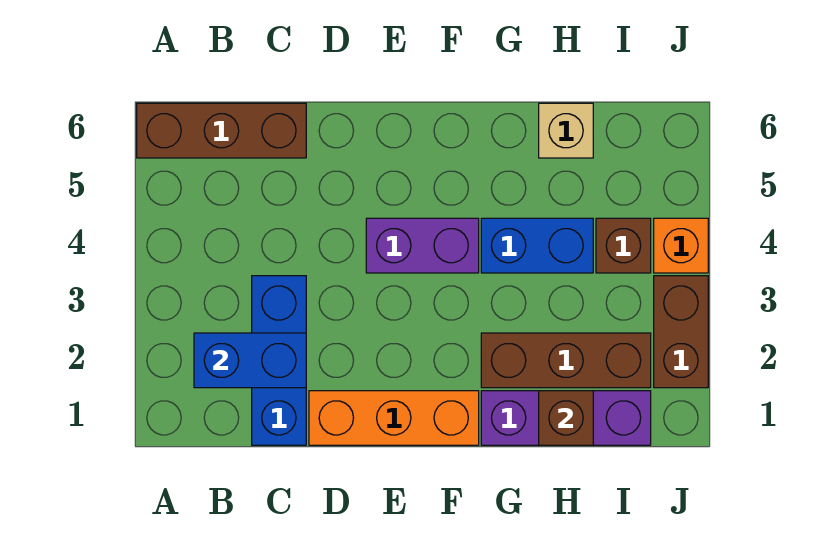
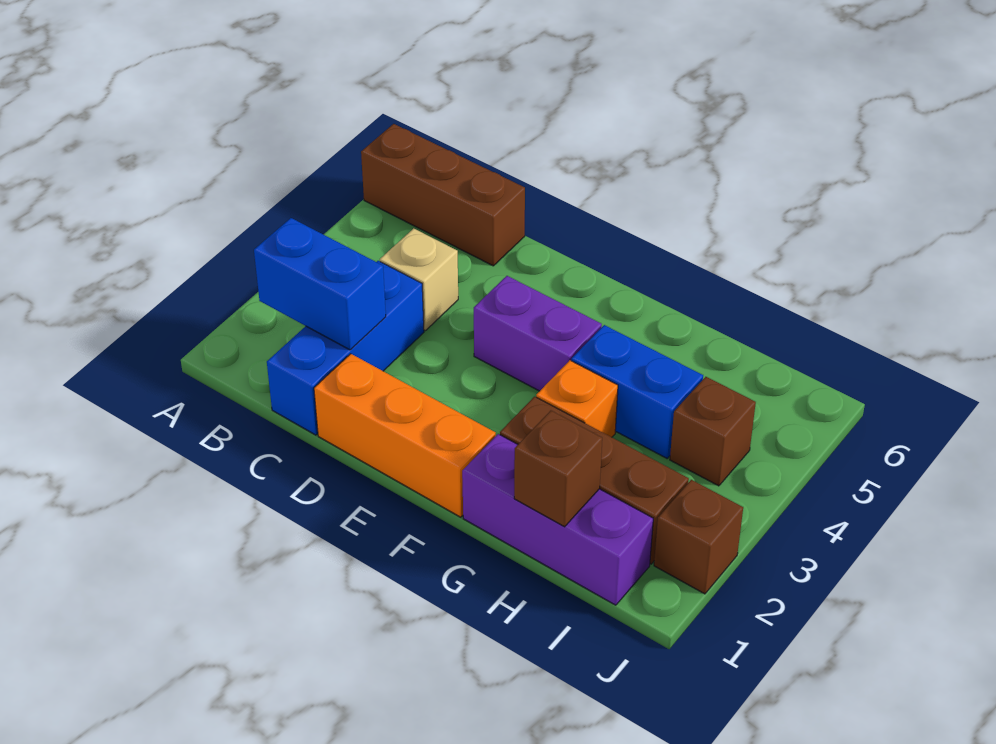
tan 1x1 brick [539,103,593,158] -> tan 1x1 brick moved to [380,228,458,331]
brown 1x2 brick [654,276,708,388] -> brown 1x1 brick [654,480,743,594]
orange 1x1 brick [654,218,708,273] -> orange 1x1 brick moved to [536,360,618,437]

